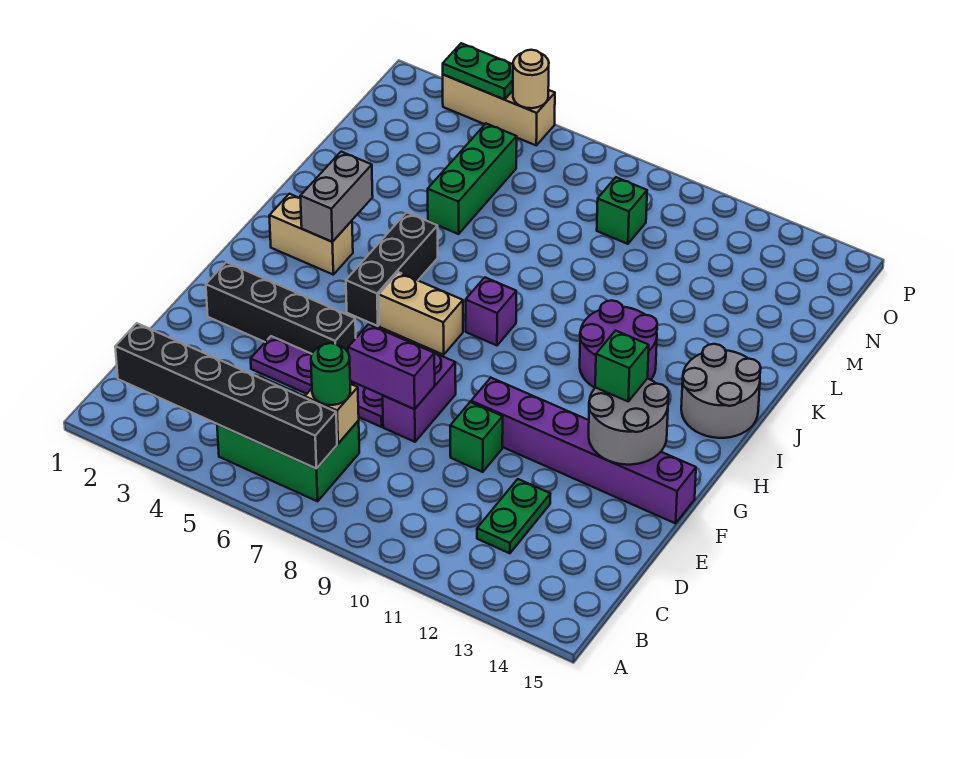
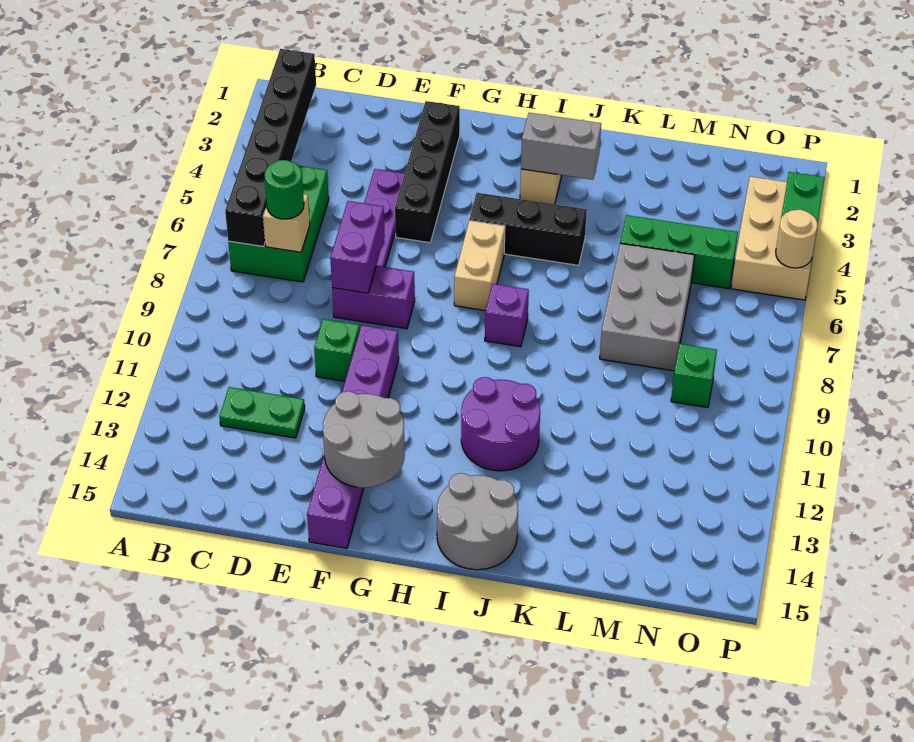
green 1x1 brick [595,331,649,401] -> none
none -> grey 2x3 brick [600,243,694,371]
tan 1x3 brick [443,75,555,145] -> tan 2x3 brick [731,177,812,300]

